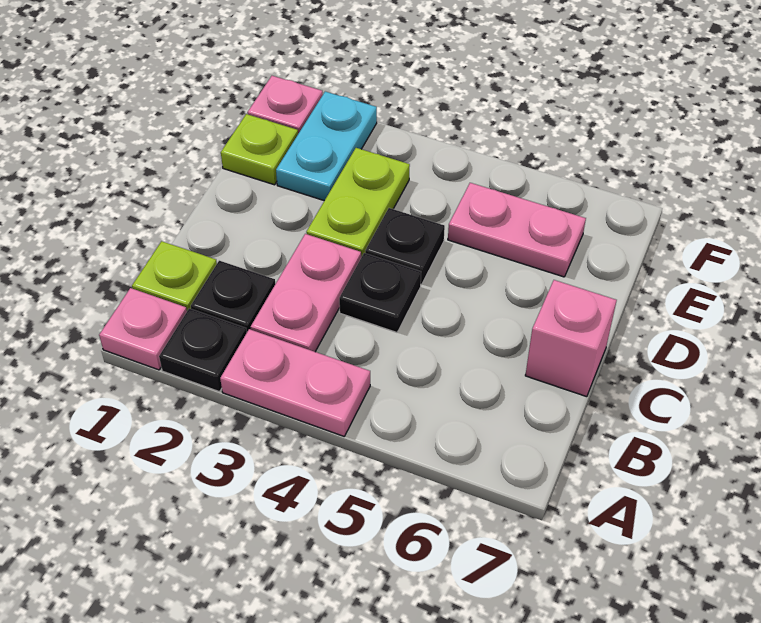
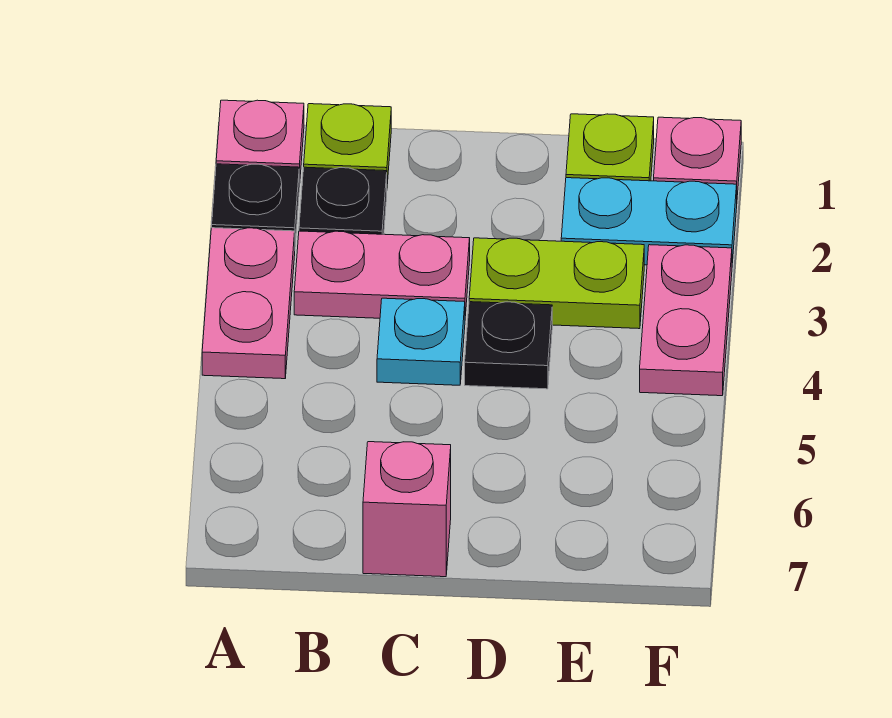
black 1x1 plate [339,253,421,332] -> cyan 1x1 plate [377,298,465,385]
pink 1x2 plate [448,183,586,277] -> pink 1x2 plate moved to [640,245,732,396]

